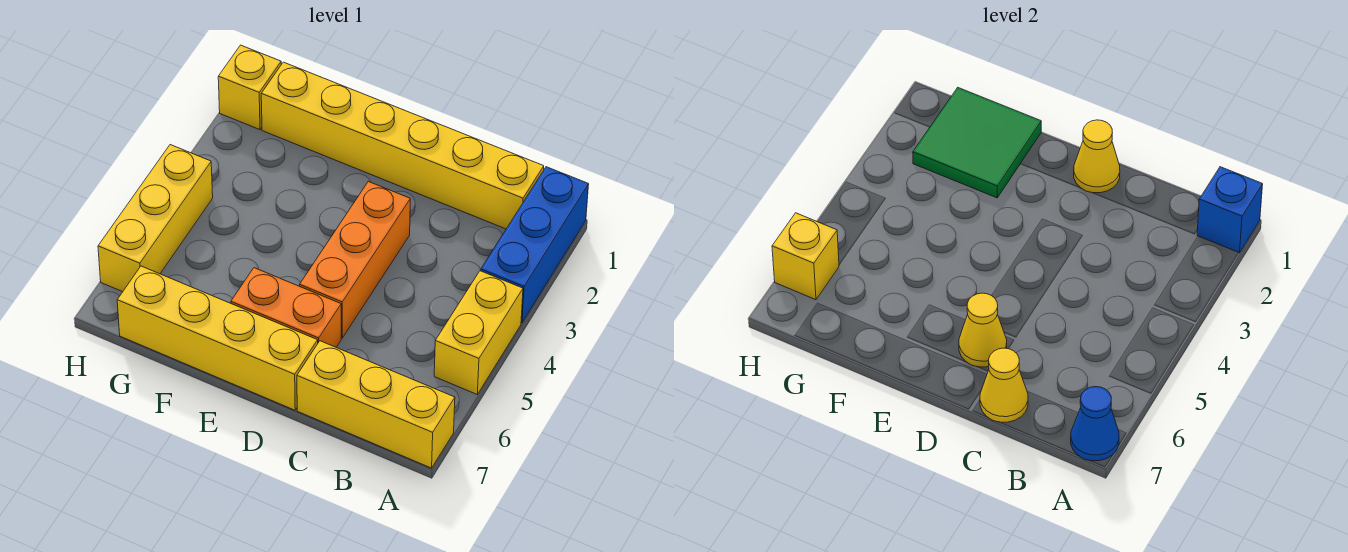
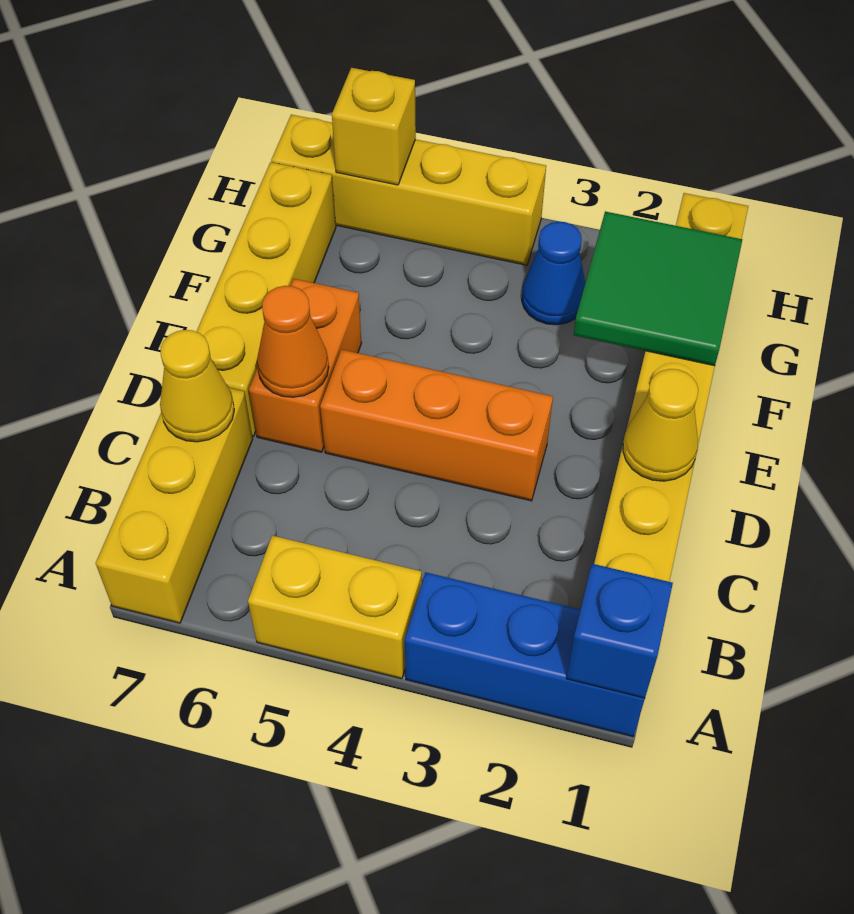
blue 1x1 cone [1071,387,1119,461] -> blue 1x1 cone moved to [522,222,585,325]
yellow 1x1 cone [959,293,1007,367] -> orange 1x1 cone [257,286,329,397]
yellow 1x3 brick [98,145,213,292] -> yellow 1x4 brick [271,115,546,265]

